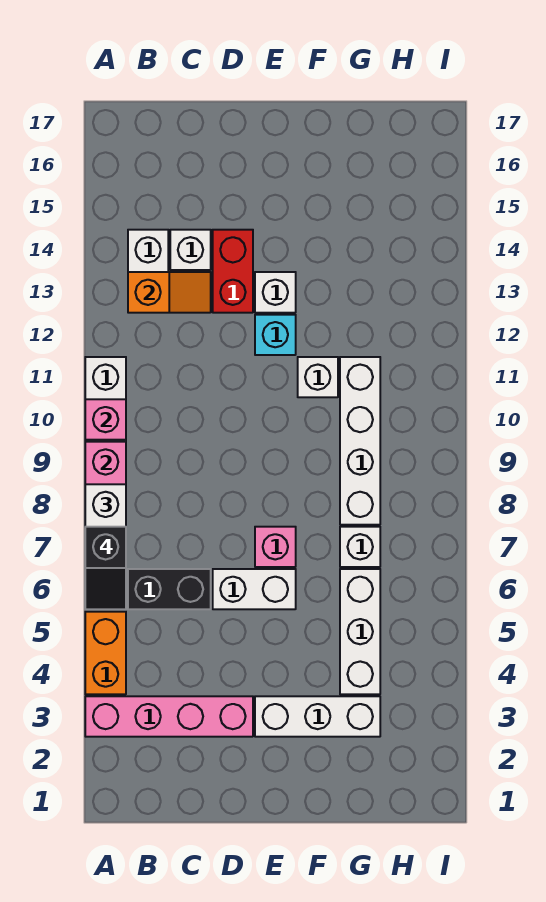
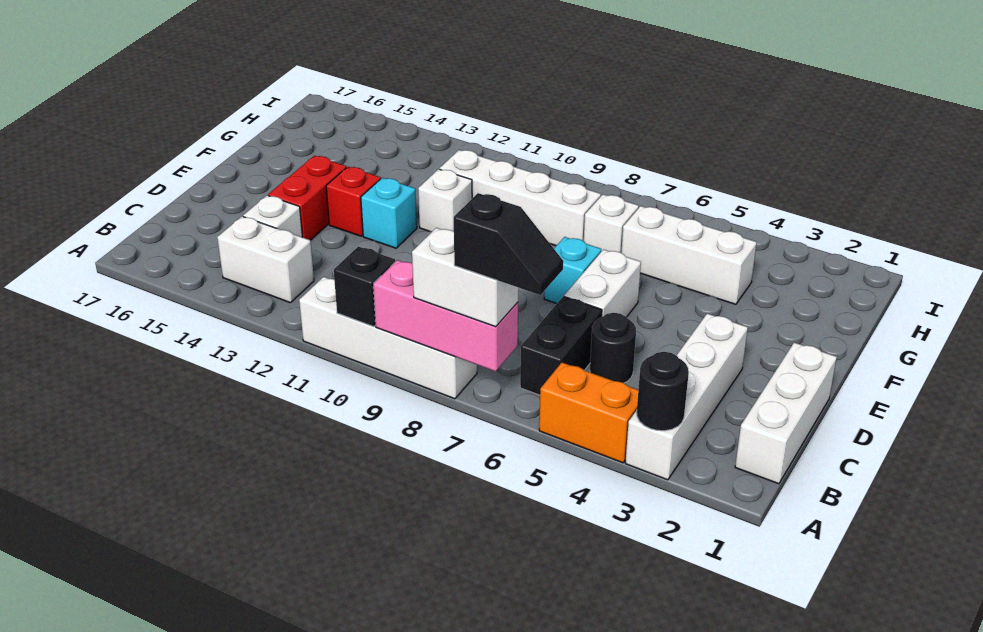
pink 1x4 brick [85,696,253,737] -> white 1x4 brick [625,314,748,480]
none -> black 1x1 round brick [637,352,689,431]
pink 1x1 brick [85,399,126,440] -> black 1x1 brick [334,246,396,327]
orange 1x2 slope [128,272,211,313] -> none
none -> black 1x1 round brick [590,313,636,383]
red 1x2 brick [213,230,253,313] -> red 1x2 brick turned to [268,156,346,240]
white 1x3 brick [255,696,380,737] -> white 1x3 brick moved to [735,343,837,484]
pink 1x1 brick [255,527,296,567] -> cyan 1x1 brick [544,237,601,304]
white 1x1 brick [255,272,296,313] -> red 1x1 brick [326,167,381,236]

